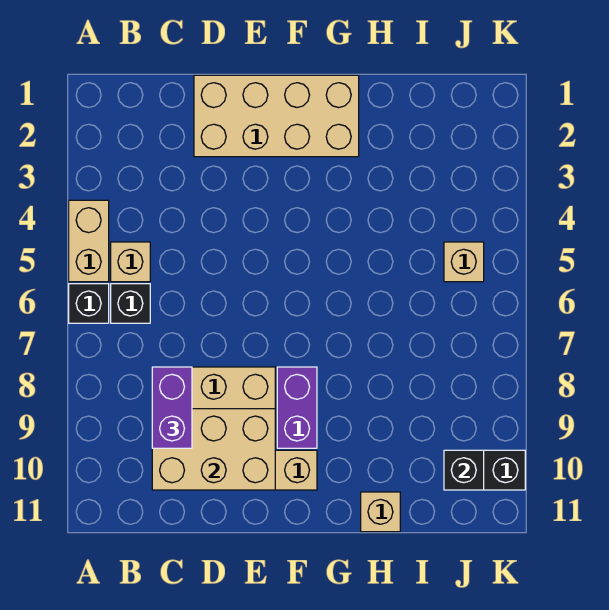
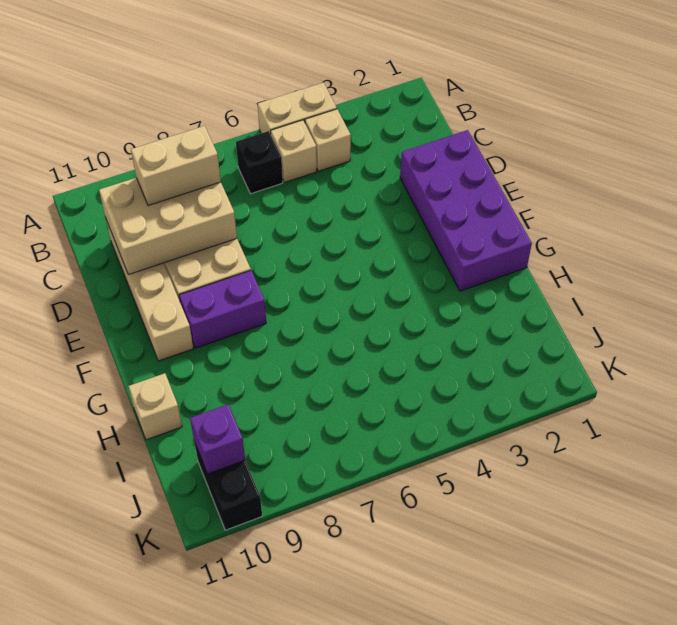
black 1x1 brick [69,284,109,323] -> none
purple 1x2 brick [152,367,192,448] -> tan 1x2 brick [131,126,221,206]
tan 2x3 brick [152,409,275,490] -> tan 2x3 brick turned to [99,178,237,275]
tan 2x4 brick [194,75,359,157] -> purple 2x4 brick [400,130,532,291]
tan 1x1 brick [444,242,484,282] -> tan 1x1 brick moved to [305,109,351,171]
black 1x1 brick [444,450,484,490] -> purple 1x1 brick [190,405,245,474]

